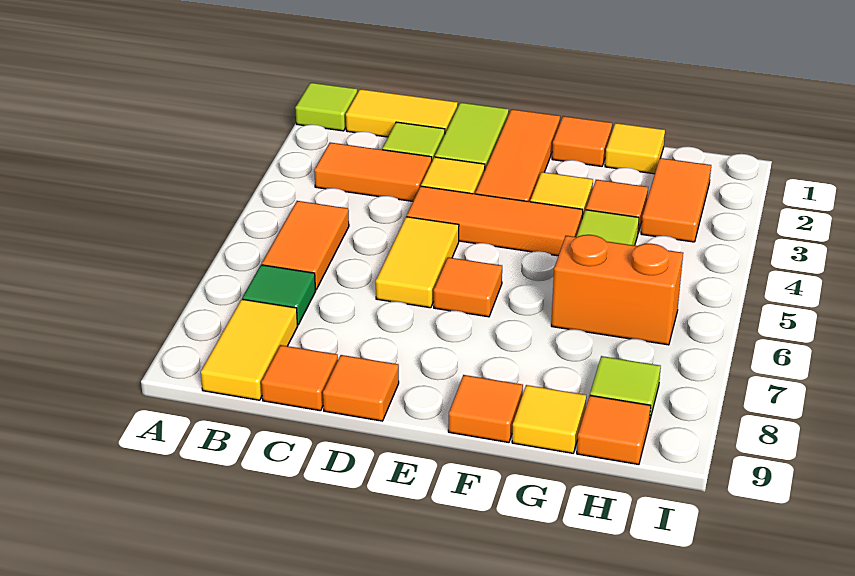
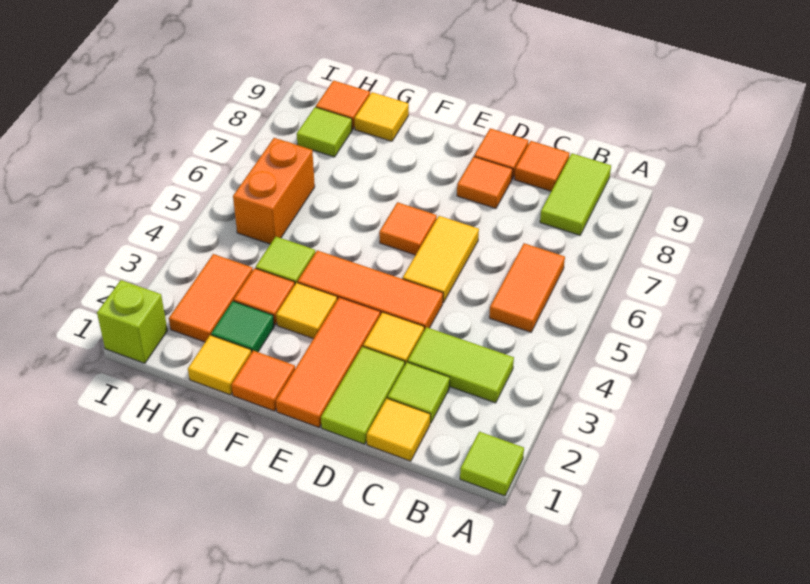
yellow 1x2 tile [346,89,458,137] -> yellow 1x1 tile [367,398,430,461]
orange 1x2 tile [314,143,432,201] -> lime 1x2 tile [408,327,514,403]
green 1x1 tile [242,265,316,325] -> green 1x1 tile moved to [211,301,274,353]
yellow 1x2 tile [201,299,298,400] -> lime 1x2 tile [540,153,611,235]
orange 1x1 tile [448,375,523,443] -> orange 1x1 tile moved to [457,157,513,208]
orange 1x2 brick [551,235,683,345] -> orange 1x2 brick turned to [233,138,315,244]
none -> lime 1x1 brick [97,280,168,363]

